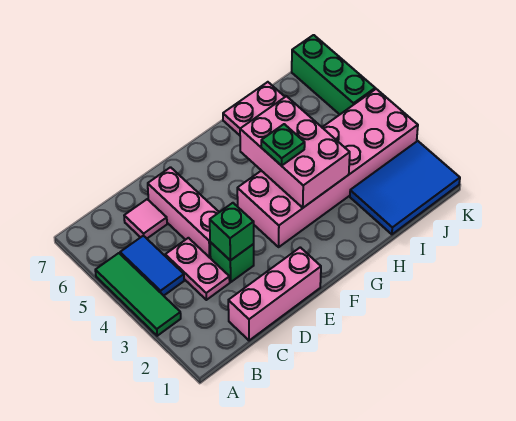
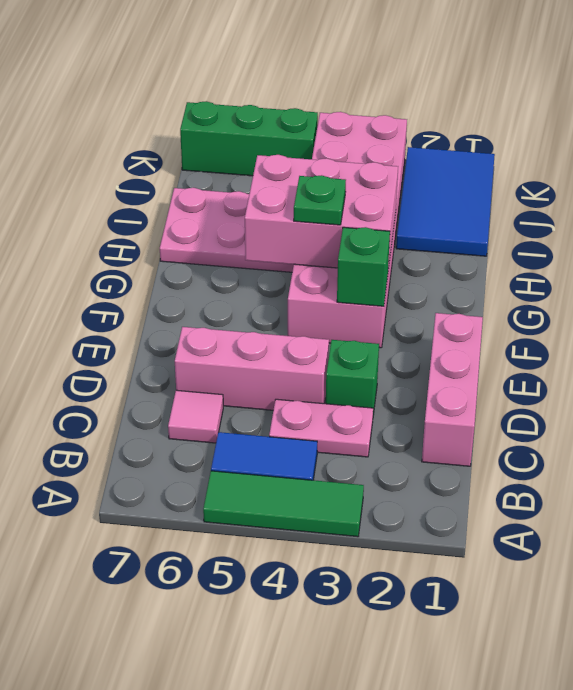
green 1x1 brick [210,203,254,260] -> green 1x1 brick moved to [337,227,390,306]

